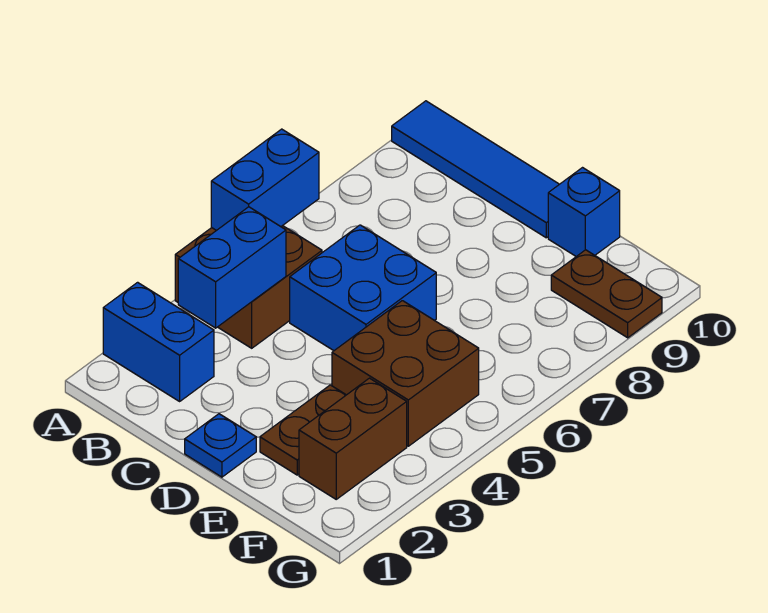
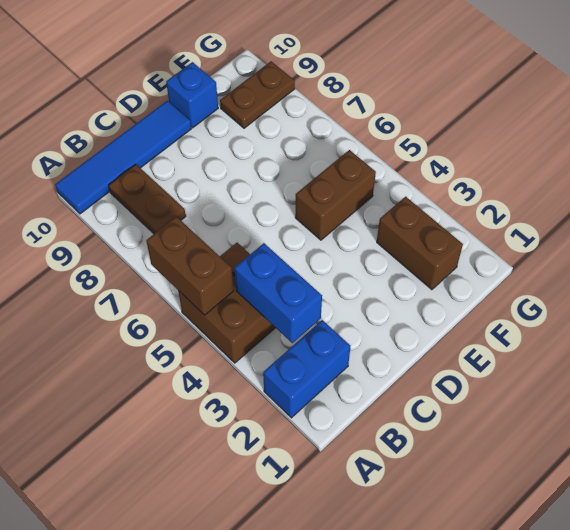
blue 1x2 brick [211,129,319,231] -> brown 1x2 brick [146,217,234,315]
blue 2x2 brick [290,225,436,351] -> none
blue 1x1 plate [185,414,256,477] -> none
brown 1x2 plate [260,385,346,475] -> brown 1x2 plate moved to [109,164,186,234]
brown 2x2 brick [332,301,479,446] -> brown 1x2 brick [295,150,376,240]

